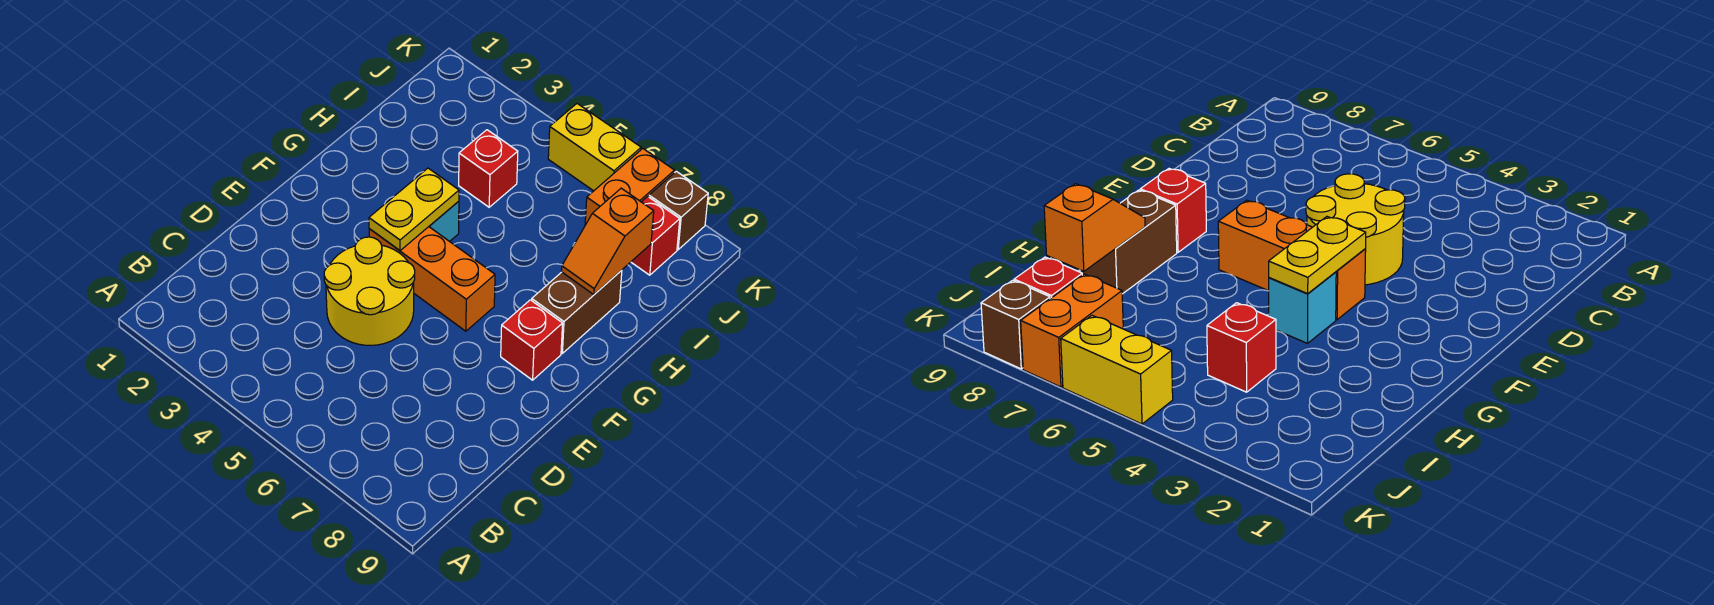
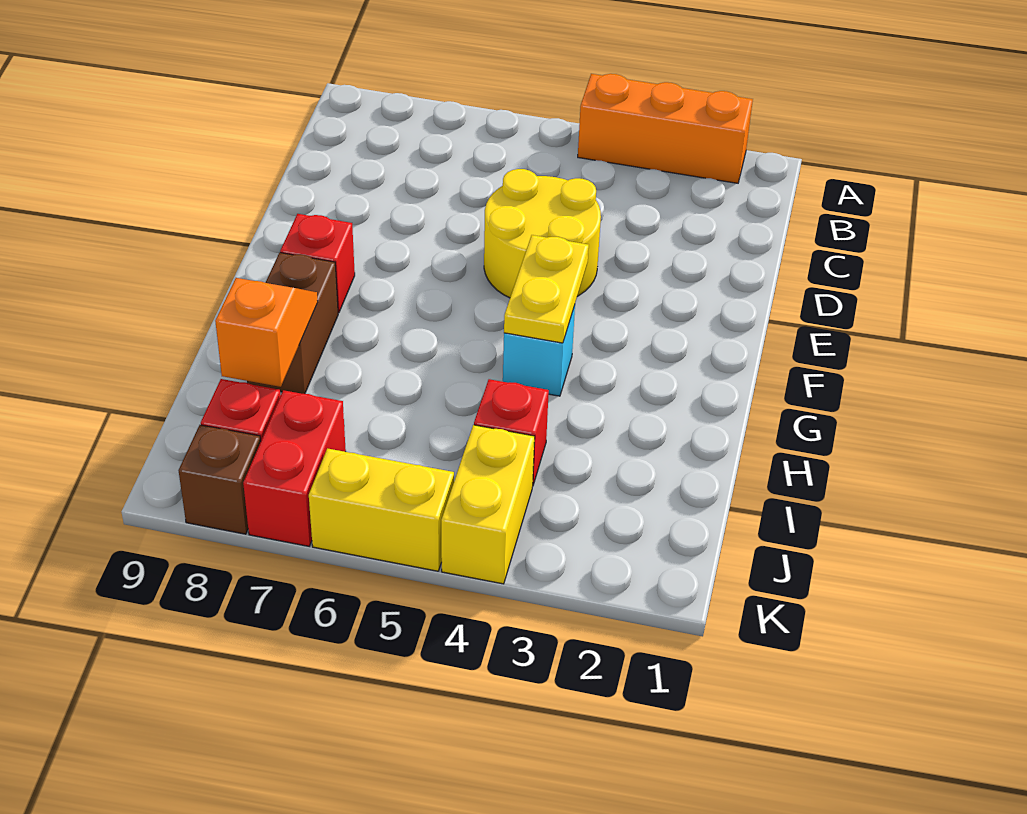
orange 1x3 brick [369,227,495,331] -> orange 1x3 brick moved to [578,74,753,183]
none -> yellow 1x2 brick [441,425,535,584]
orange 1x2 brick [585,149,675,225] -> red 1x2 brick [243,390,346,546]

